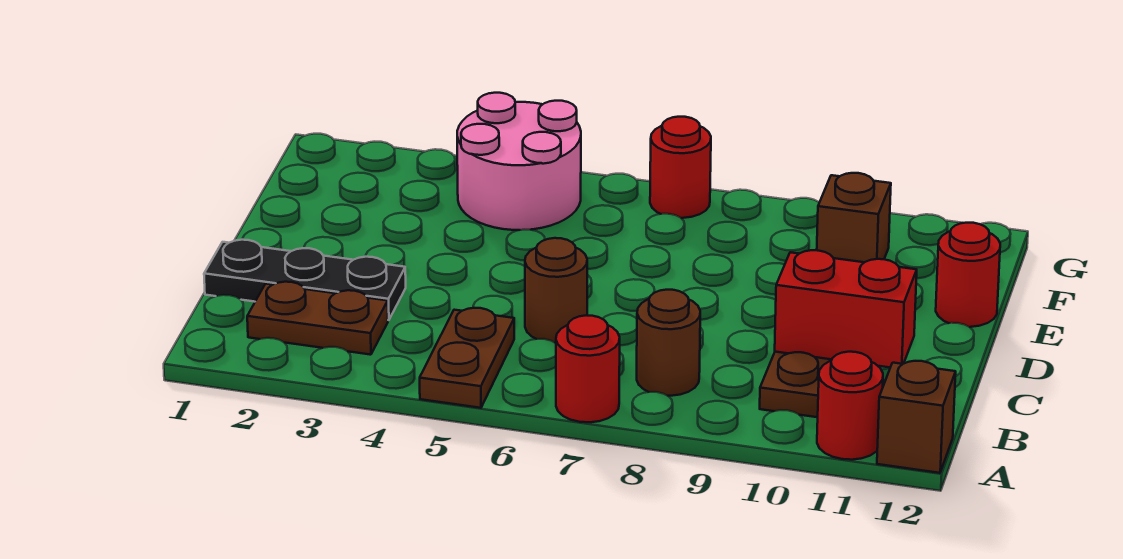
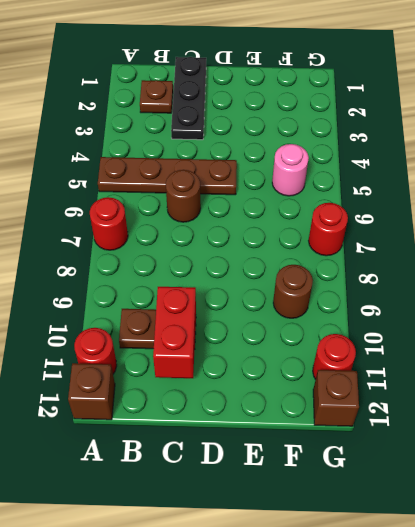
brown 1x2 plate [420,308,514,408] -> brown 1x4 plate [98,157,237,195]
brown 1x2 plate [247,282,388,355] -> brown 1x1 plate [140,80,173,113]
brown 1x1 round brick [637,290,700,396] -> brown 1x1 round brick moved to [273,265,313,318]
red 1x1 round brick [936,223,1000,327] -> red 1x1 round brick moved to [313,334,356,379]
pink 2x2 round brick [457,93,581,230] -> pink 1x1 round brick [272,144,309,196]
brown 1x1 brick [817,173,891,262] -> brown 1x1 brick moved to [313,370,359,426]

